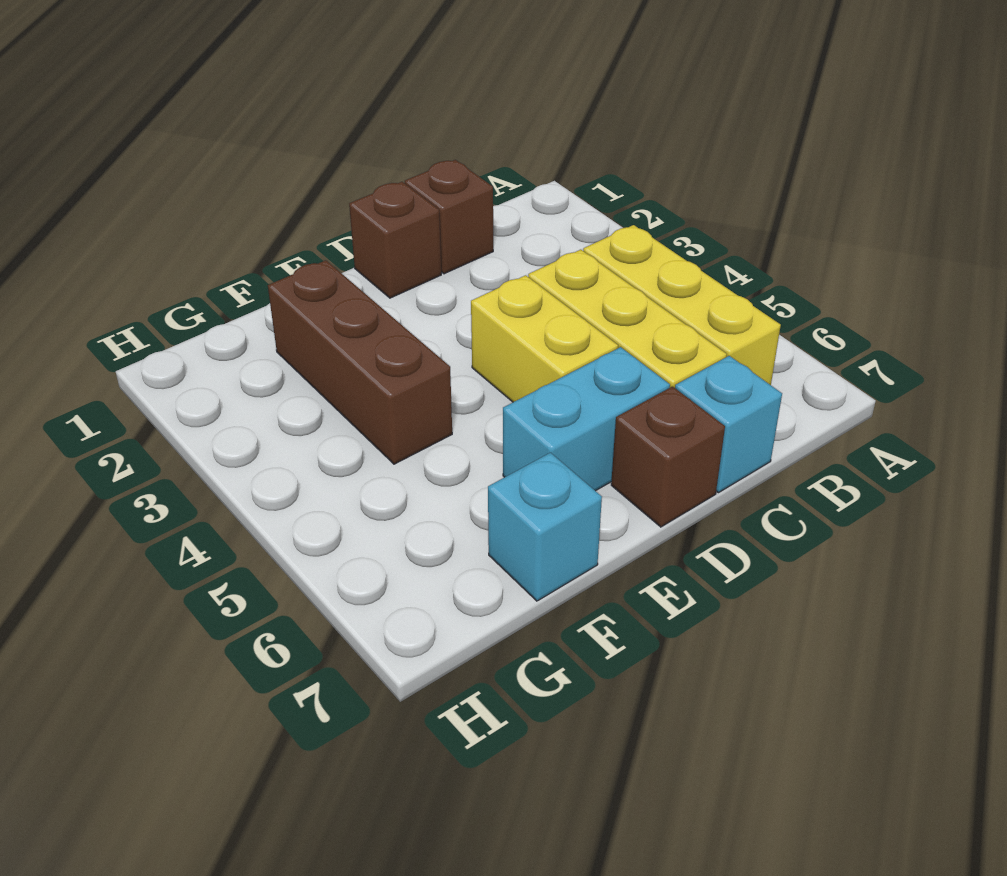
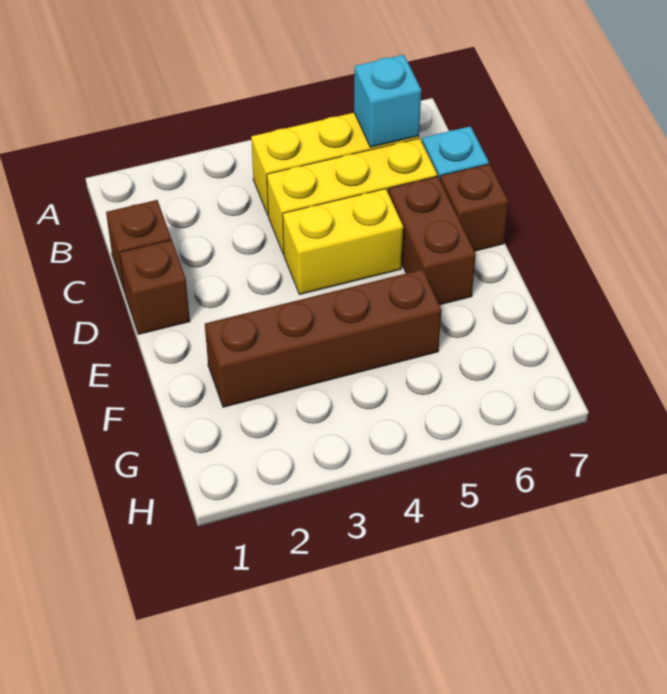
cyan 1x2 brick [503,347,670,491] -> brown 1x2 brick [388,176,476,305]
brown 1x3 brick [268,260,452,464] -> brown 1x4 brick [205,269,441,407]
cyan 1x1 brick [488,453,602,601] -> cyan 1x1 brick moved to [354,55,421,147]

